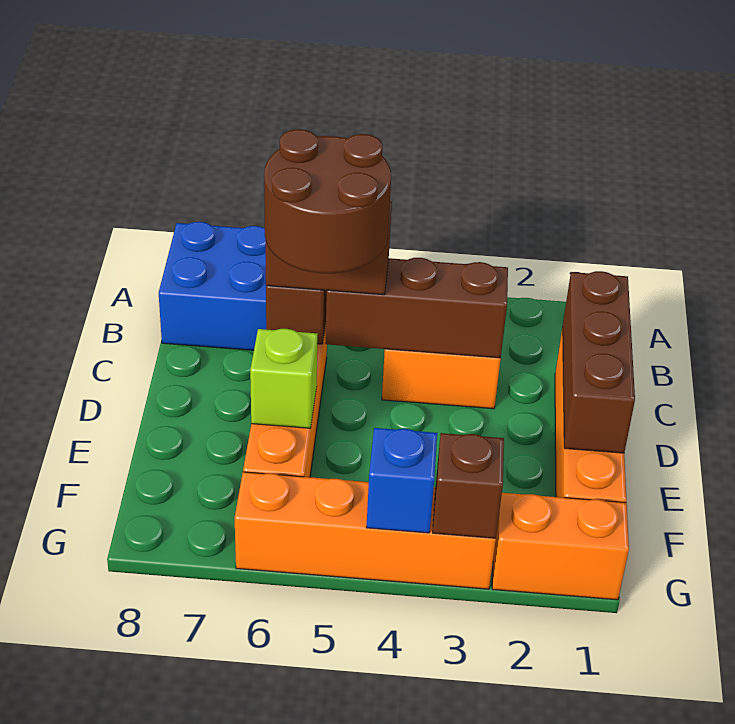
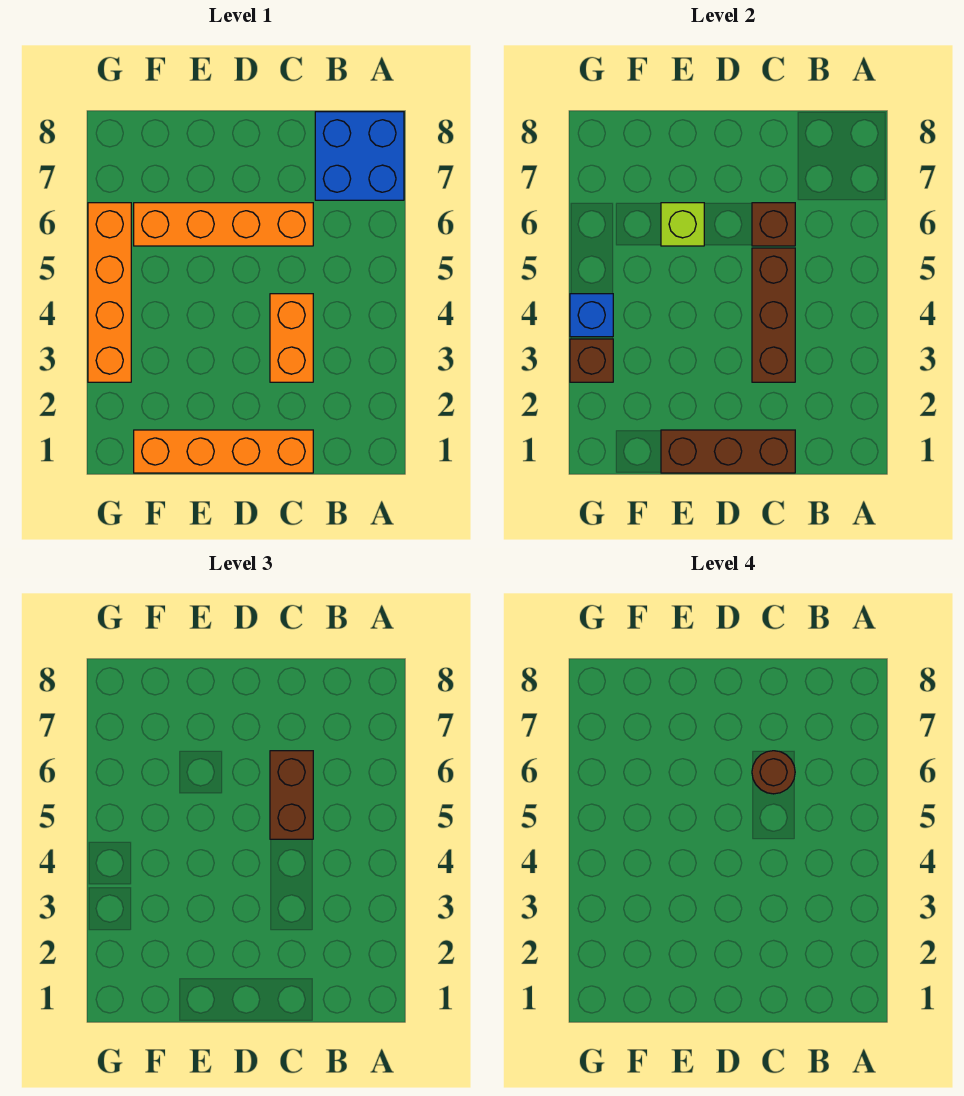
brown 2x2 round brick [264,129,391,273] -> brown 1x1 round brick [752,751,795,794]
orange 1x2 brick [492,493,629,600] -> none

